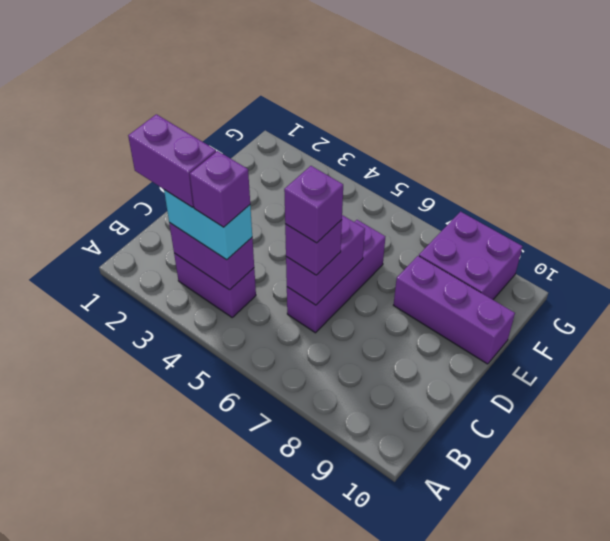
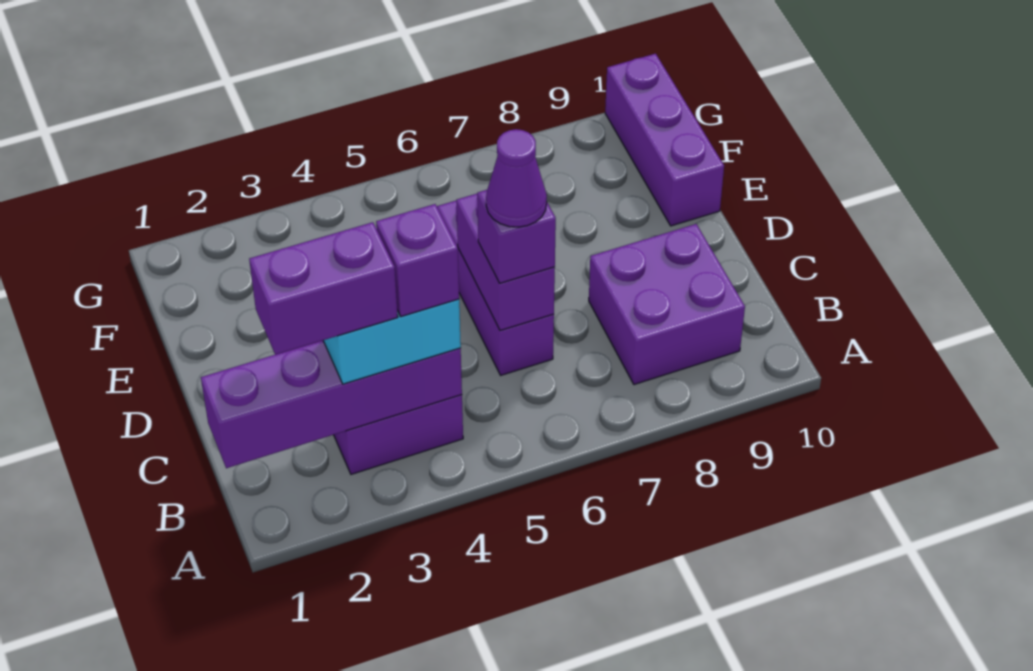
purple 1x2 brick [169,223,254,290] -> purple 1x4 brick [201,341,462,468]
purple 1x1 brick [284,166,343,243] -> purple 1x1 cone [486,129,547,227]
purple 1x3 brick [394,256,515,364] -> purple 1x3 brick turned to [605,54,724,226]
purple 2x2 brick [419,212,523,300] -> purple 2x2 brick moved to [589,224,745,385]

